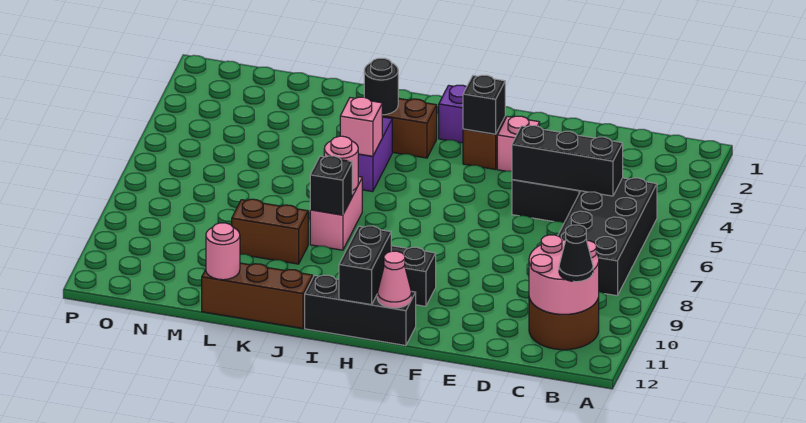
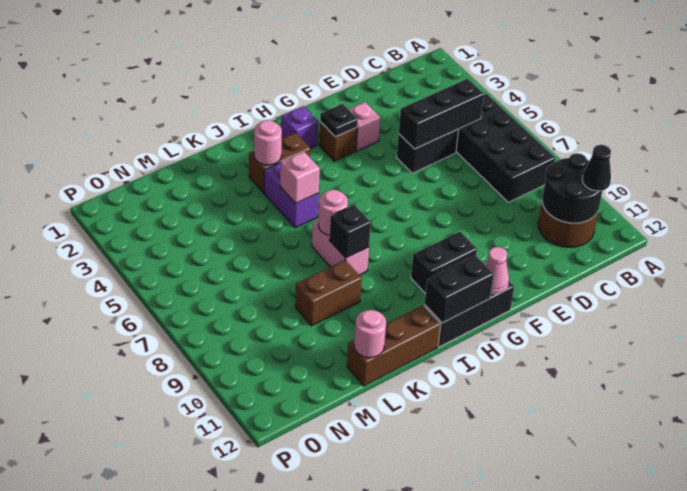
pink 2x2 round brick [529,235,599,314] -> black 2x2 round brick [542,153,603,223]
black 1x1 brick [463,75,505,134] -> black 1x1 plate [320,104,358,137]
black 1x2 brick [339,226,391,305] -> black 1x2 brick turned to [425,256,494,323]
black 1x1 round brick [364,58,398,115] -> pink 1x1 round brick [254,120,282,165]

